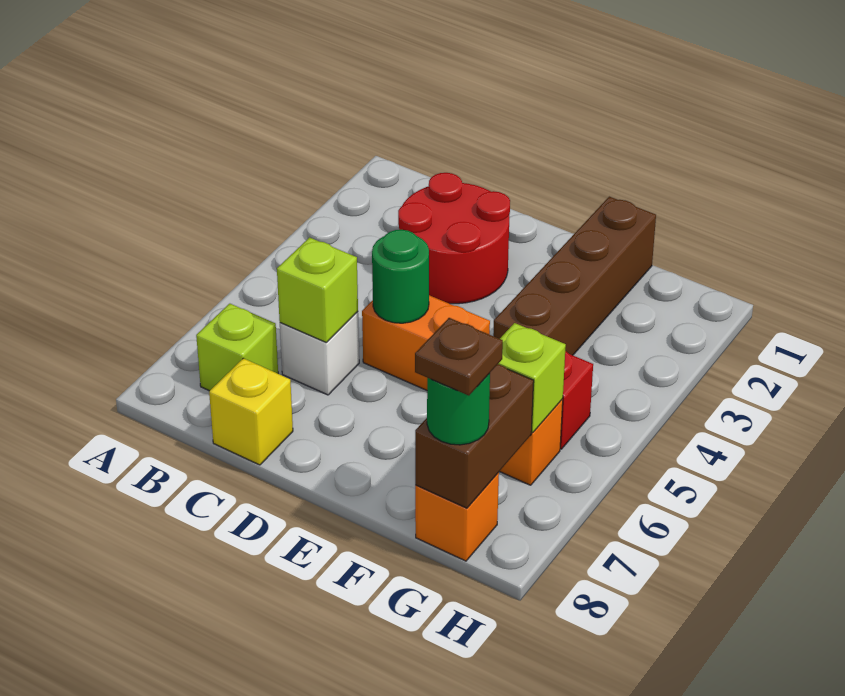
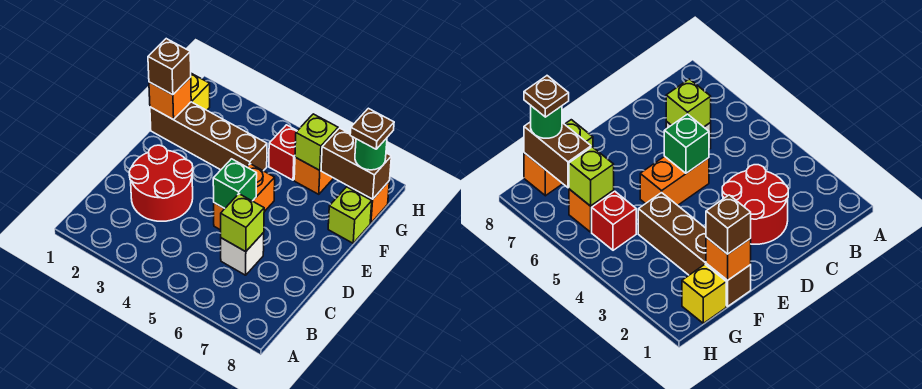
lime 1x1 brick [196,304,278,391] -> lime 1x1 brick moved to [328,187,372,243]
yellow 1x1 brick [209,358,293,465] -> yellow 1x1 brick moved to [191,73,210,110]
green 1x1 round brick [372,230,429,323] -> green 1x1 brick [213,159,257,209]
none -> orange 1x1 brick [149,77,191,119]
none -> brown 1x1 brick [148,39,191,95]

